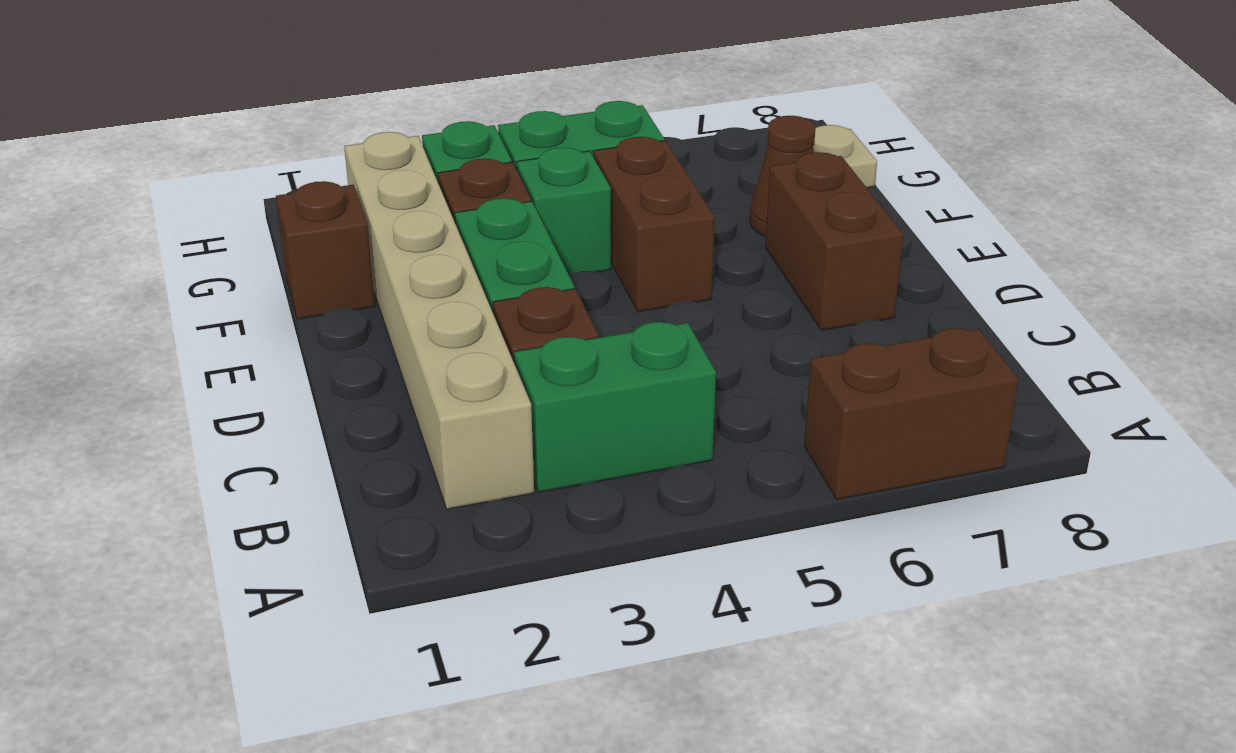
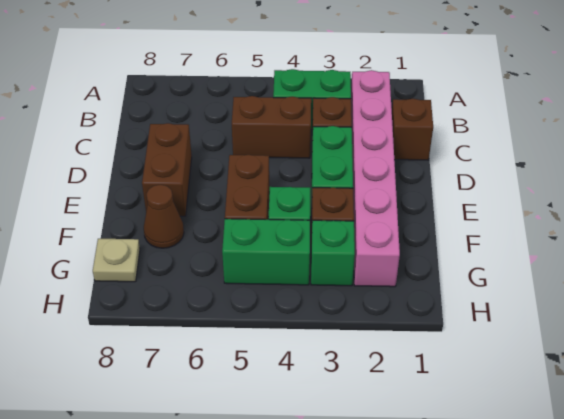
brown 1x2 brick [804,328,1019,500] -> brown 1x2 brick moved to [232,96,311,158]
tan 1x6 brick [344,132,534,509] -> pink 1x6 brick [351,70,400,287]
brown 1x1 brick [276,181,375,319] -> brown 1x1 brick moved to [392,99,433,160]

